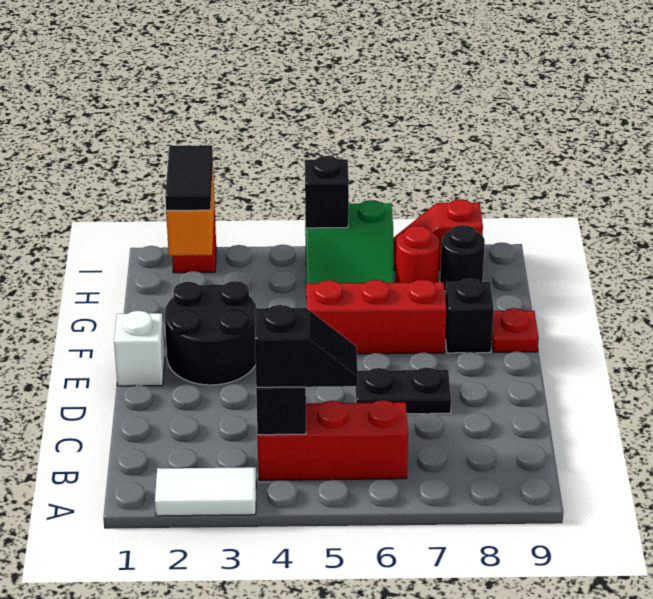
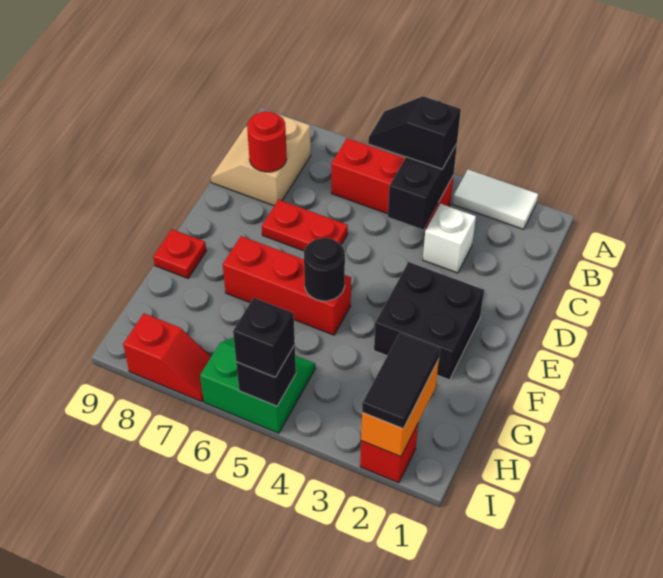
none -> tan 2x2 slope [211,114,311,206]
black 1x2 plate [355,367,451,414] -> red 1x2 plate [262,200,348,251]
white 1x1 brick [114,311,165,386] -> white 1x1 brick moved to [423,204,476,273]
black 2x2 round brick [165,281,257,385] -> black 2x2 brick [374,262,484,380]
black 1x1 brick [445,279,494,353] -> black 1x1 brick moved to [233,298,295,377]
red 1x1 round brick [395,225,440,283] -> red 1x1 round brick moved to [247,111,287,172]
black 1x1 round brick [440,225,485,292] -> black 1x1 round brick moved to [304,238,345,301]

